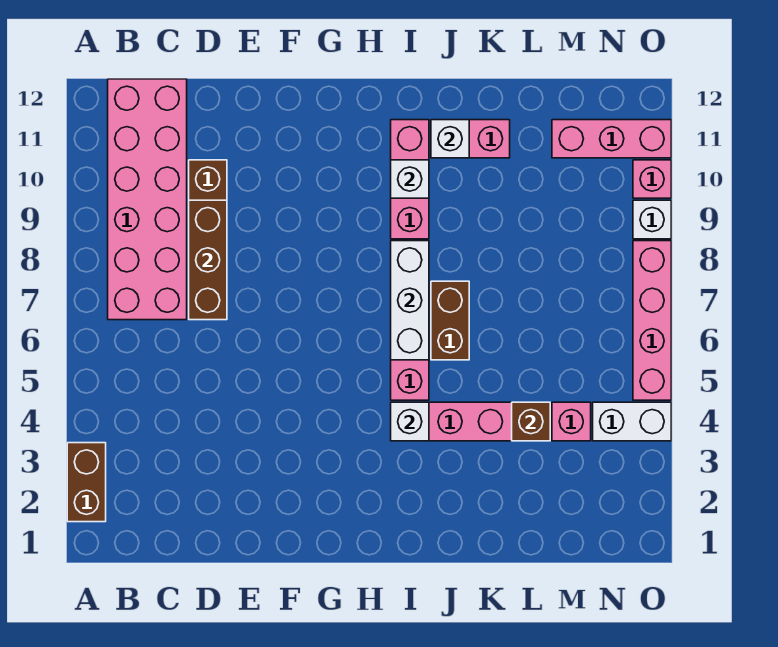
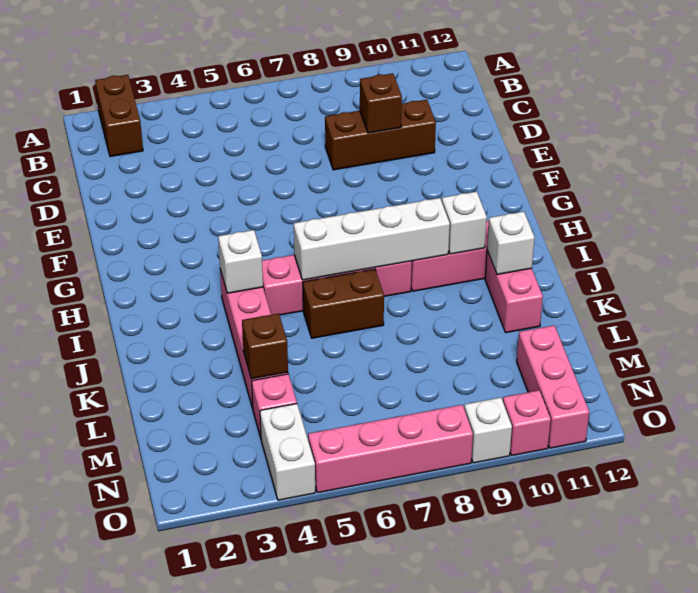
brown 1x2 brick [67,443,106,522] -> brown 1x2 brick turned to [95,75,143,157]
pink 2x6 brick [108,79,187,320] -> none
brown 1x3 brick [189,200,227,320] -> brown 1x1 brick [360,73,402,133]
white 1x3 brick [391,241,429,360] -> white 1x4 brick [294,198,450,280]

